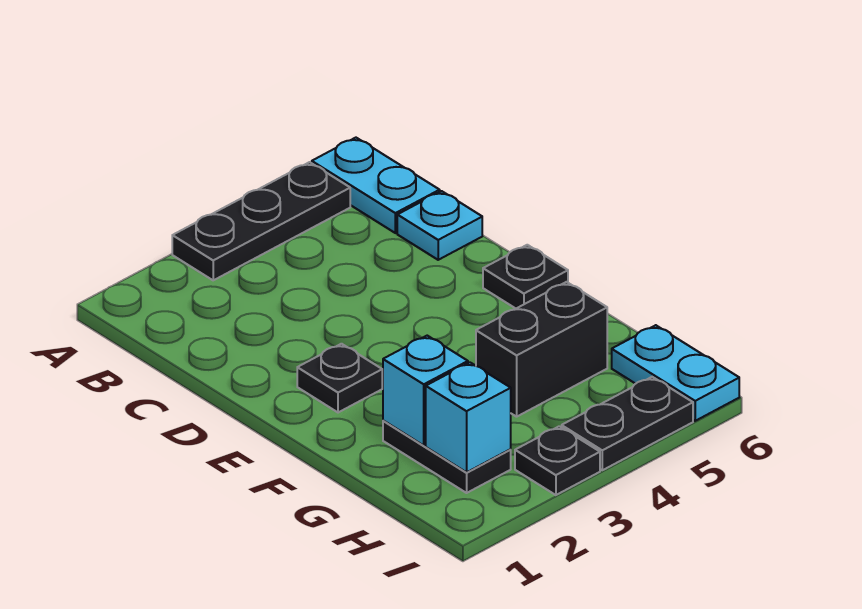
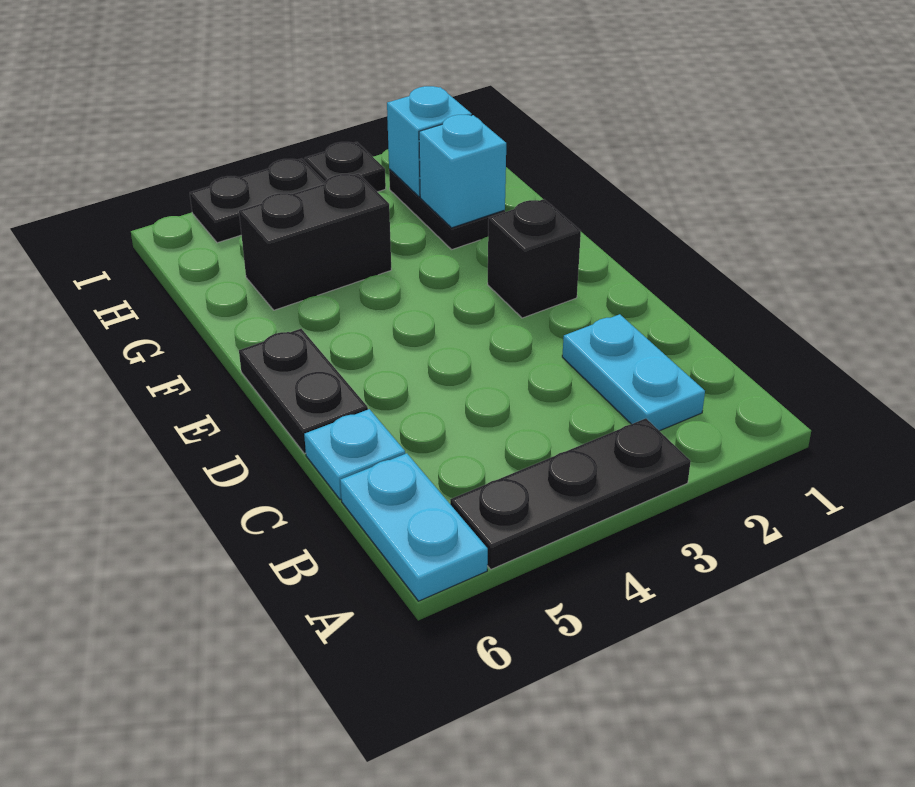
black 1x1 plate [297,344,382,413] -> black 1x1 brick [488,199,581,318]
black 1x1 plate [483,245,568,309] -> black 1x2 plate [239,329,368,454]
cyan 1x2 plate [612,325,739,421] -> cyan 1x2 plate moved to [562,314,705,431]

